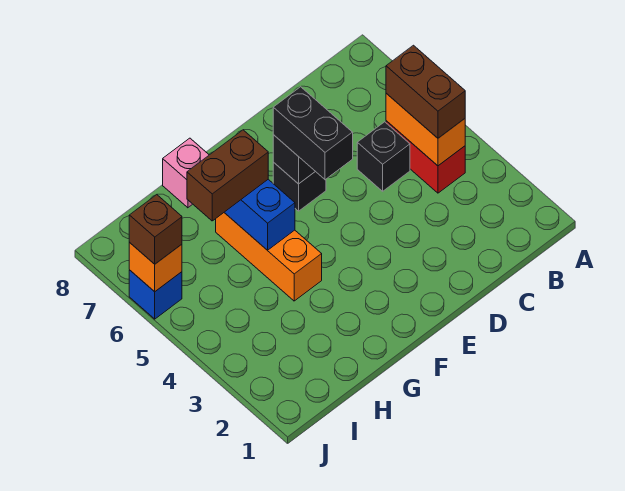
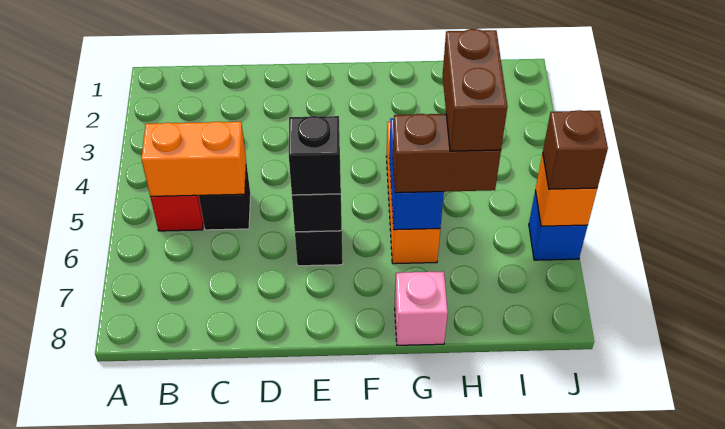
orange 1x2 brick [386,93,465,166] -> orange 1x2 brick turned to [141,122,246,197]
brown 1x2 brick [386,45,465,138] -> brown 1x2 brick moved to [443,29,508,151]
black 1x2 brick [273,87,353,180] -> black 1x1 brick [289,116,341,195]

